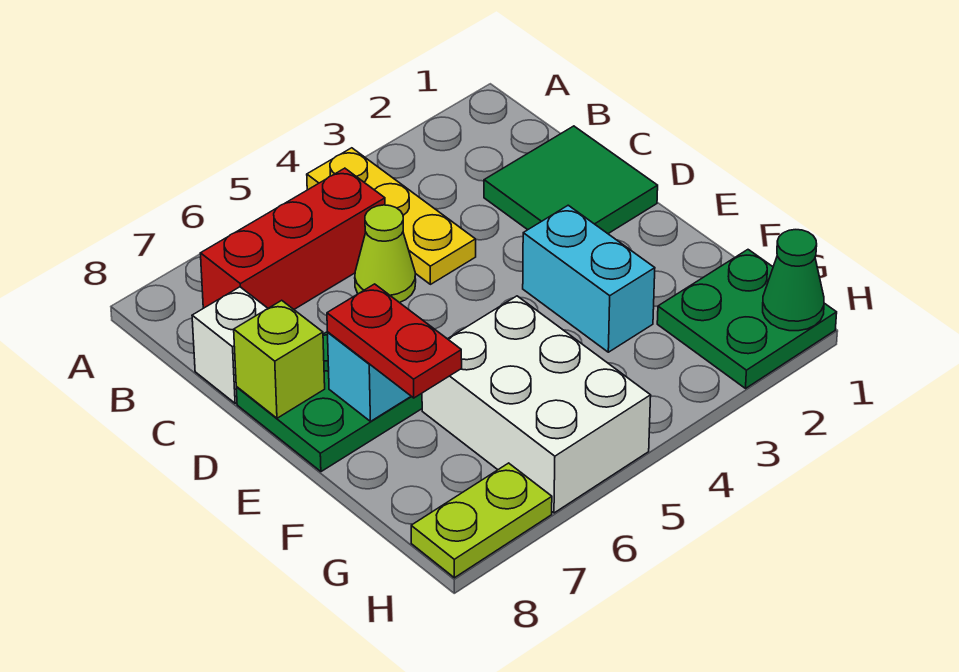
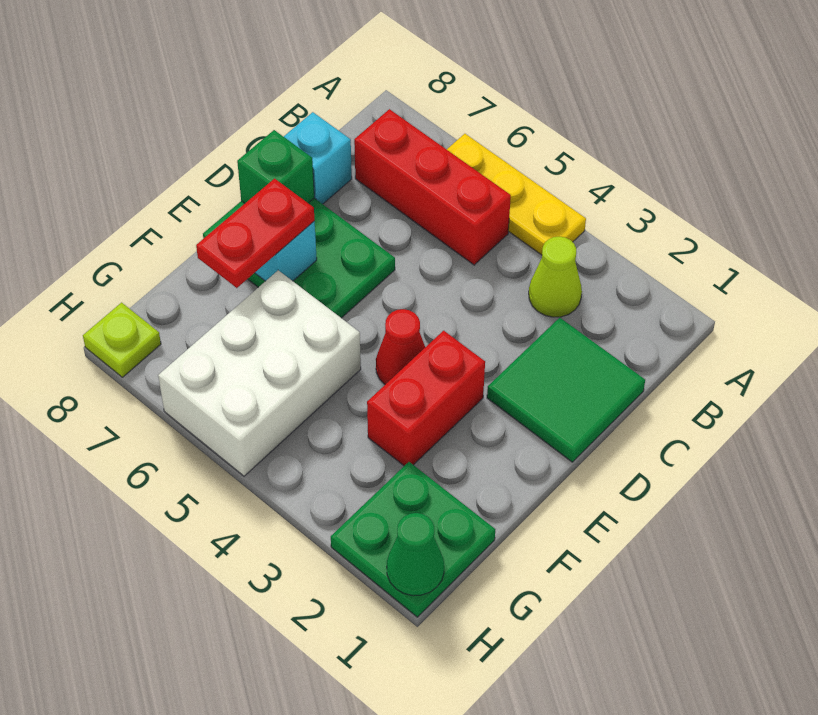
yellow 1x3 plate [307,148,476,284] -> yellow 1x3 plate turned to [447,134,586,255]
lime 1x1 cone [355,205,416,303] -> lime 1x1 cone moved to [529,236,582,317]
white 1x1 brick [192,287,268,403] -> cyan 1x1 brick [284,112,352,204]
lime 1x1 brick [234,300,325,418] -> green 1x1 brick [237,130,314,203]
cyan 1x2 brick [523,205,655,352] -> red 1x2 brick [367,331,485,466]
none -> red 1x1 cone [376,309,425,384]
lime 1x2 plate [411,463,552,578] -> lime 1x1 plate [83,303,161,377]

